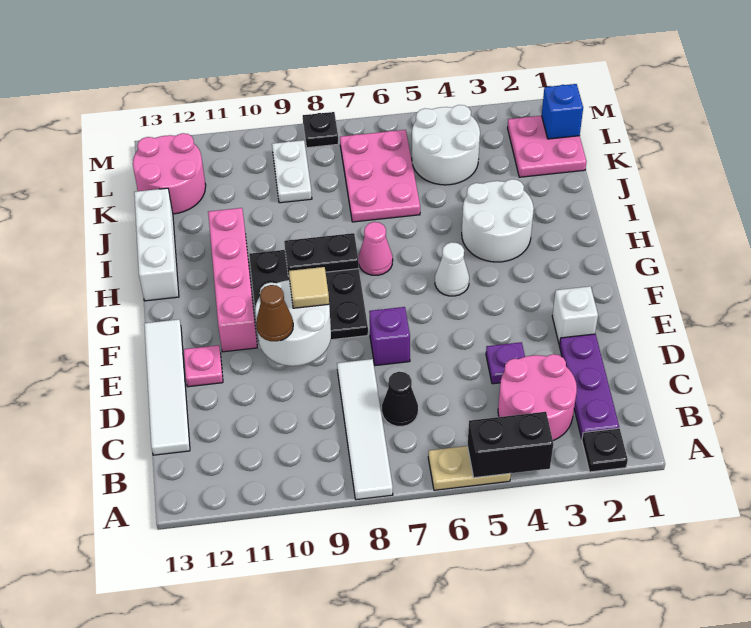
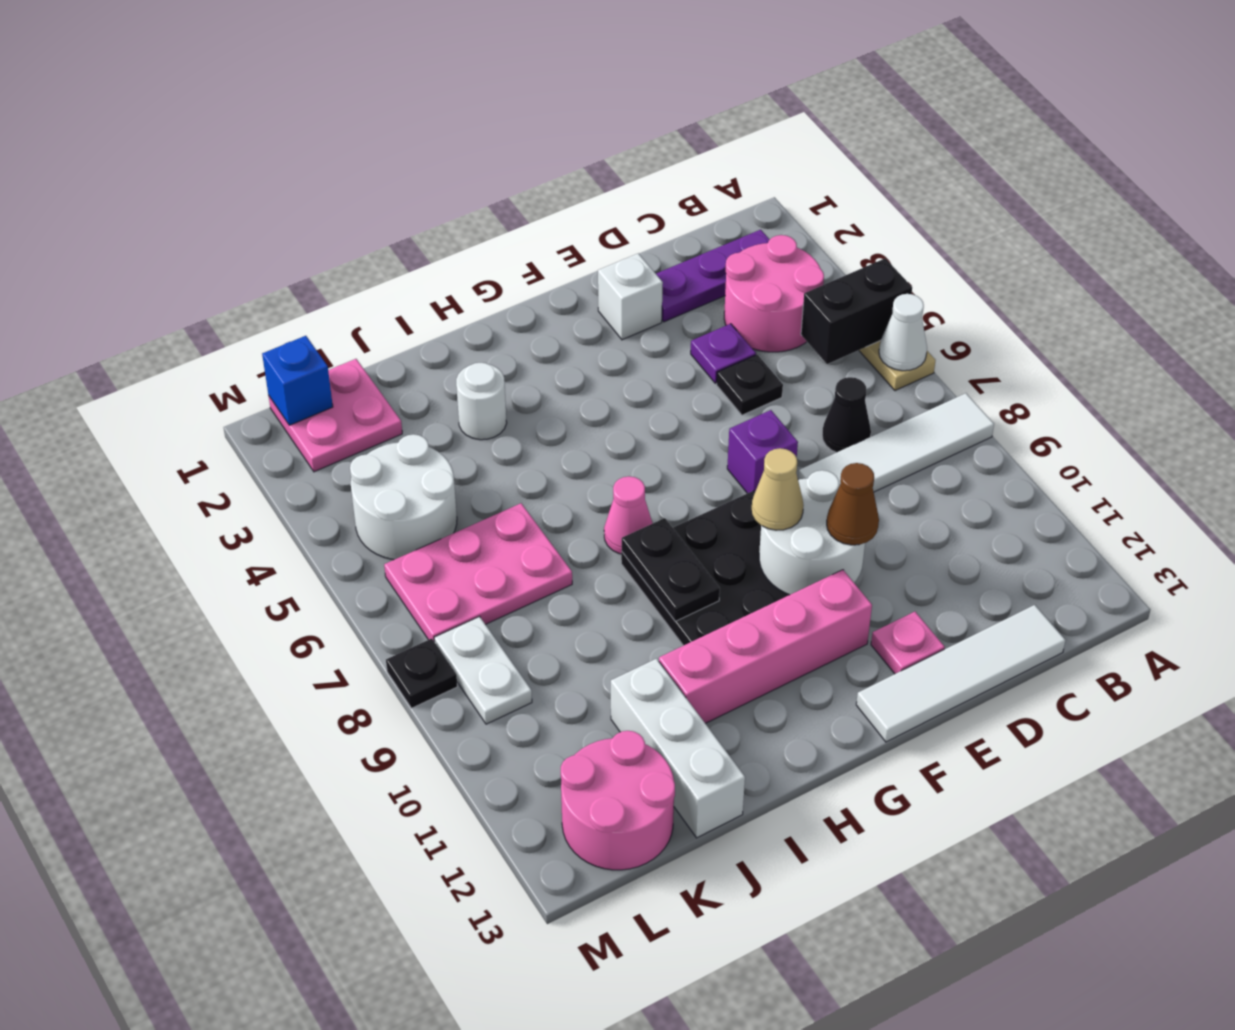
black 1x1 plate [582,428,628,472] -> black 1x1 plate moved to [717,355,783,415]
black 1x2 brick [467,412,553,478] -> black 1x2 brick turned to [801,258,912,364]
tan 1x1 tile [289,267,329,308] -> tan 1x1 cone [752,448,804,530]
white 1x1 cone [435,242,469,296] -> white 1x1 cone moved to [879,294,927,371]
white 2x2 round brick [462,179,534,262] -> white 1x1 round brick [456,363,507,440]
white 1x3 brick [134,188,179,301] -> white 1x3 brick turned to [611,659,745,838]
white 1x2 plate [272,140,312,203] -> white 1x2 plate turned to [434,617,532,724]

